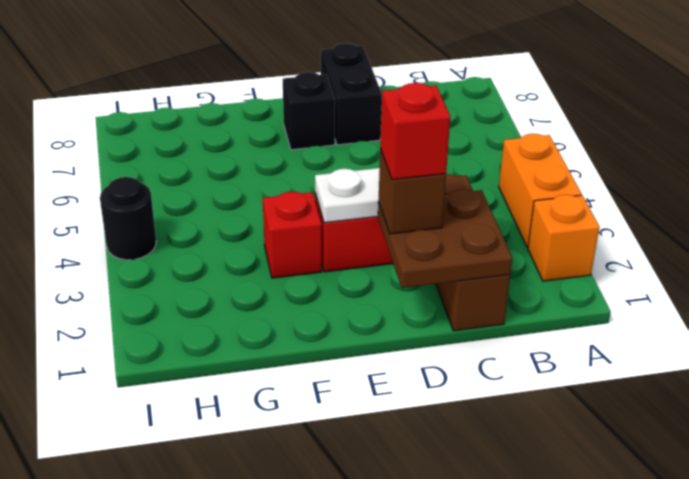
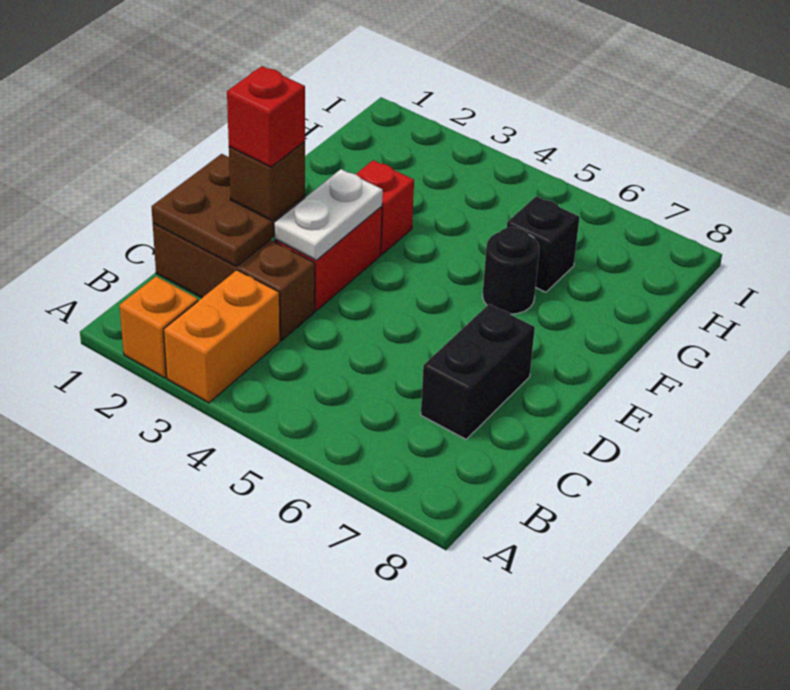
orange 1x2 brick [499,134,582,247] -> orange 1x2 brick turned to [164,270,280,403]
black 1x2 brick [321,43,382,145] -> black 1x2 brick turned to [421,304,535,439]
black 1x1 brick [283,72,335,150] -> black 1x1 brick moved to [507,196,580,292]
black 1x1 round brick [100,177,156,260] -> black 1x1 round brick moved to [483,227,539,314]

